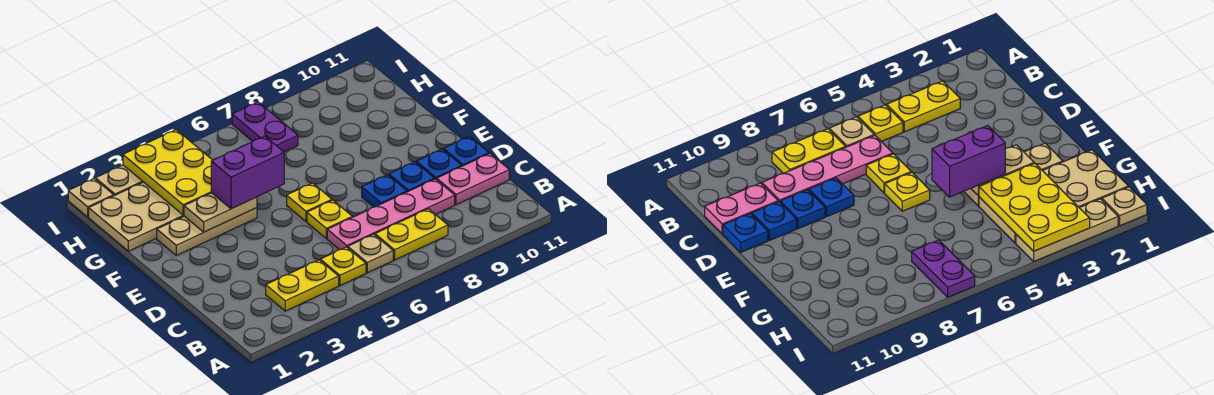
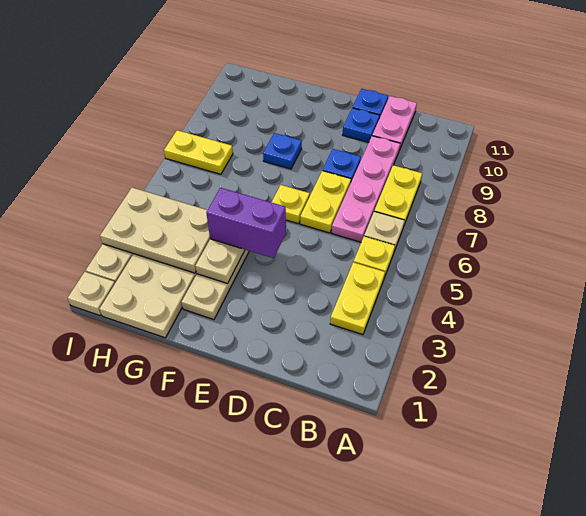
yellow 1x1 plate [307,200,352,239] -> yellow 1x2 plate [300,171,351,233]
blue 1x1 plate [389,162,434,192] -> blue 1x1 plate moved to [263,133,302,169]
purple 1x2 brick [211,136,284,209] -> purple 1x2 brick turned to [206,188,286,258]
yellow 2x3 plate [123,130,212,215] -> tan 2x3 plate [100,188,210,273]
purple 1x2 plate [232,102,298,152] -> yellow 1x2 plate [164,130,233,174]

